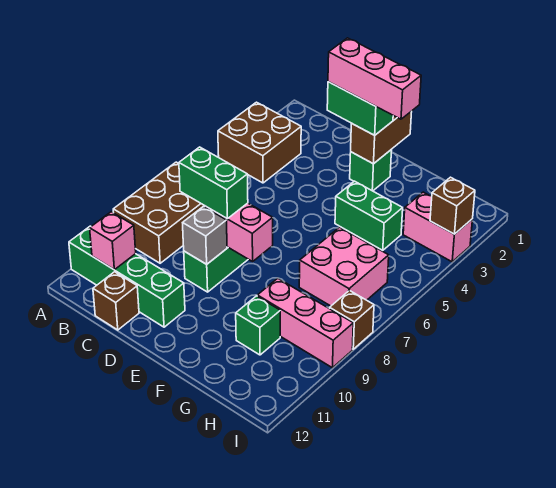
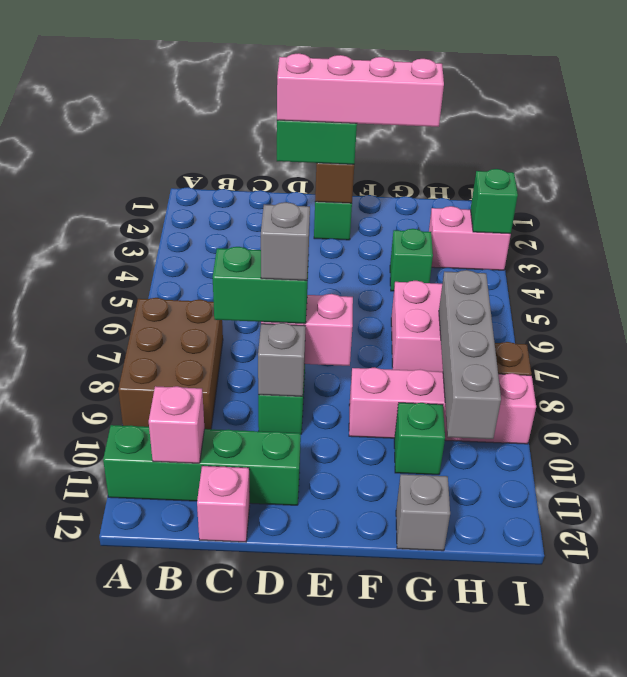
brown 2x2 brick [218,102,301,183] -> none
brown 1x1 brick [93,272,139,330] -> pink 1x1 brick [197,466,250,542]
pink 1x3 brick [328,38,421,119] -> pink 1x4 brick [277,53,444,127]
none -> grey 1x1 brick [261,202,310,281]
green 1x2 brick [335,181,403,250] -> green 1x1 brick [390,229,433,291]
pink 1x3 brick [257,278,353,368] -> pink 1x4 brick [349,368,536,444]
none -> grey 1x1 brick [396,474,450,551]
none -> grey 1x4 brick [439,270,501,439]
brown 1x1 brick [430,177,475,234] -> green 1x1 brick [471,169,518,234]

